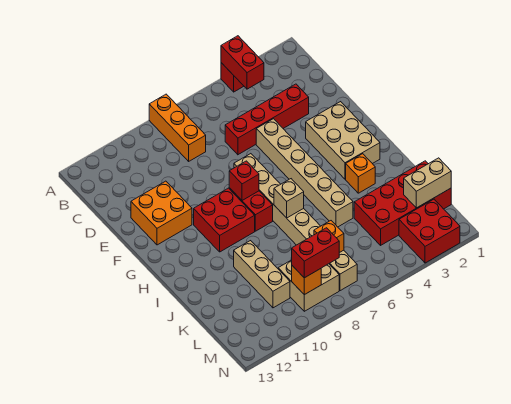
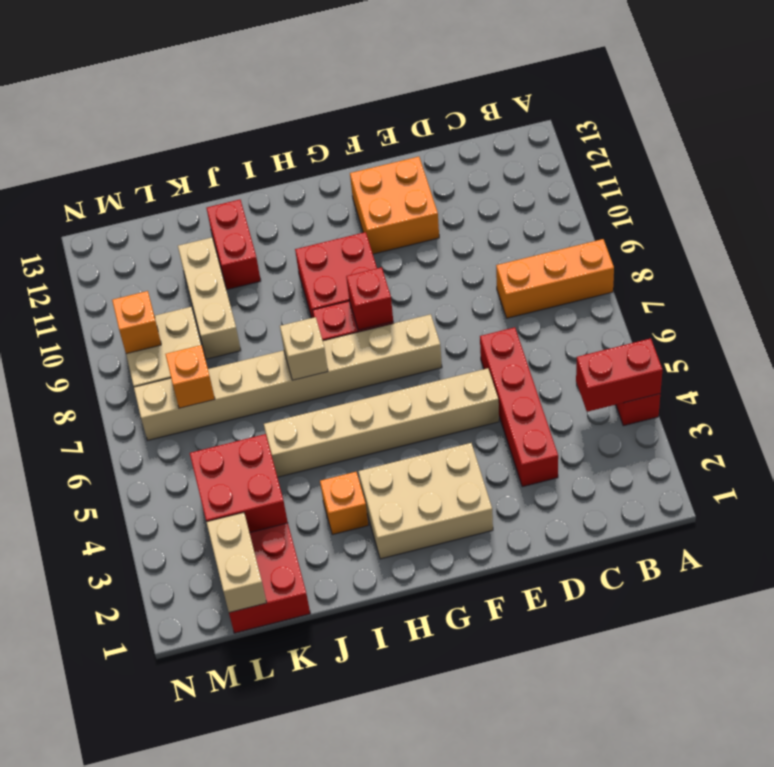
tan 1x3 brick [234,241,290,308] -> tan 1x3 brick turned to [178,238,241,359]
red 2x2 brick [399,199,460,263] -> red 2x2 brick moved to [190,434,288,533]
red 1x2 brick [292,228,339,278] -> red 1x2 brick moved to [206,200,261,289]

